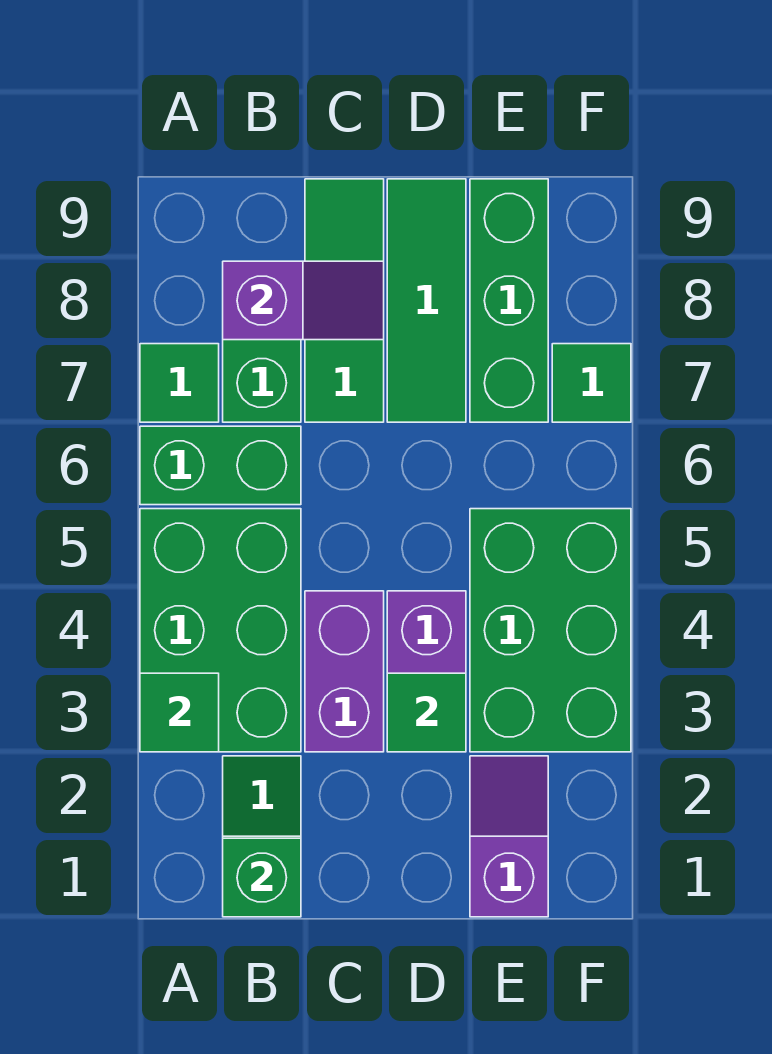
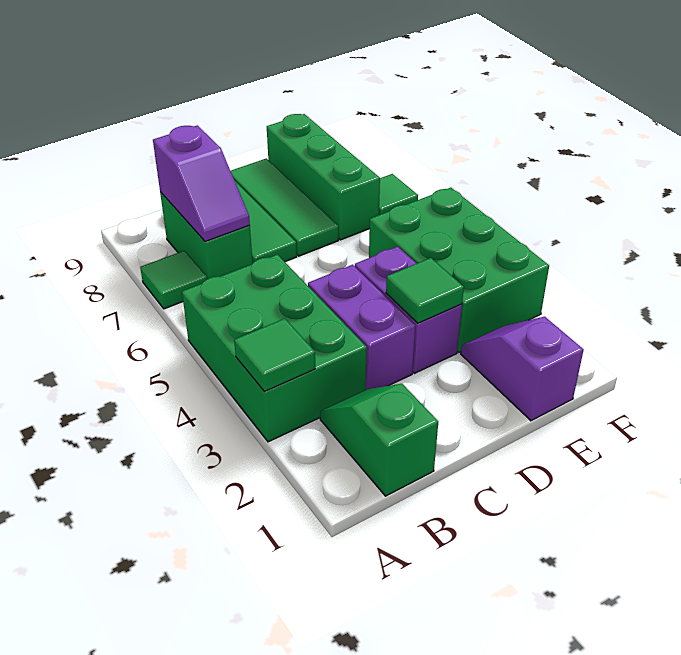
green 1x2 brick [140,426,301,505] -> none
green 1x1 brick [223,838,301,917] -> none
purple 1x2 slope [223,261,384,340] -> purple 1x2 slope turned to [153,125,250,242]

